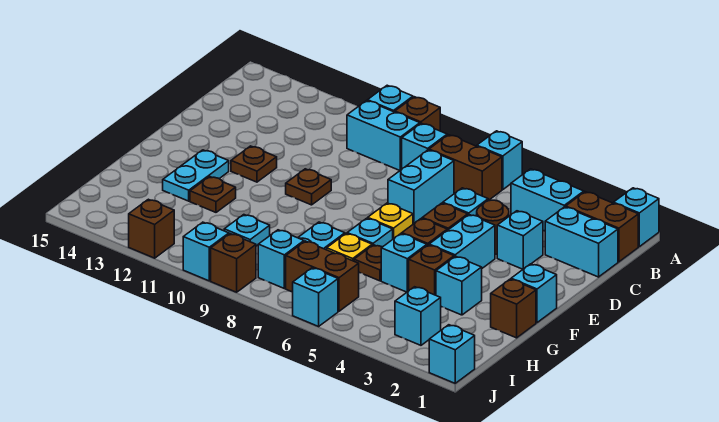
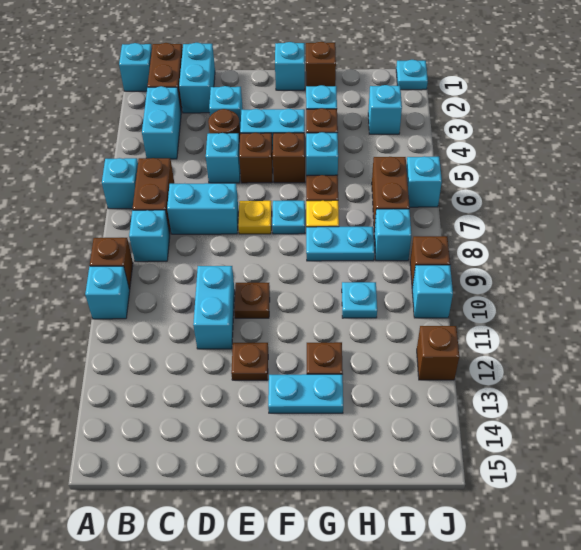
cyan 1x2 brick [347,101,420,170] -> cyan 1x2 brick moved to [193,266,235,349]
cyan 1x1 brick [429,325,475,383] -> cyan 1x1 plate [396,60,428,90]

